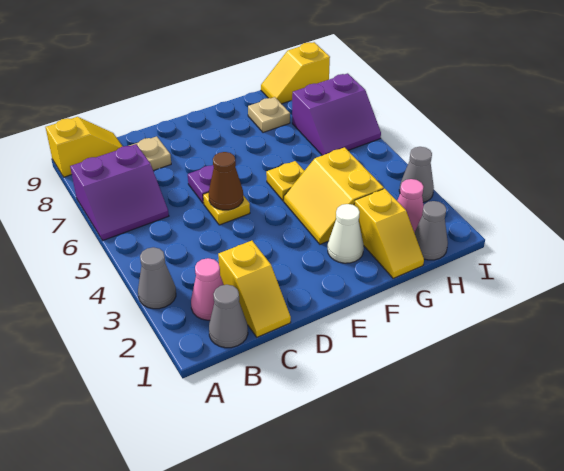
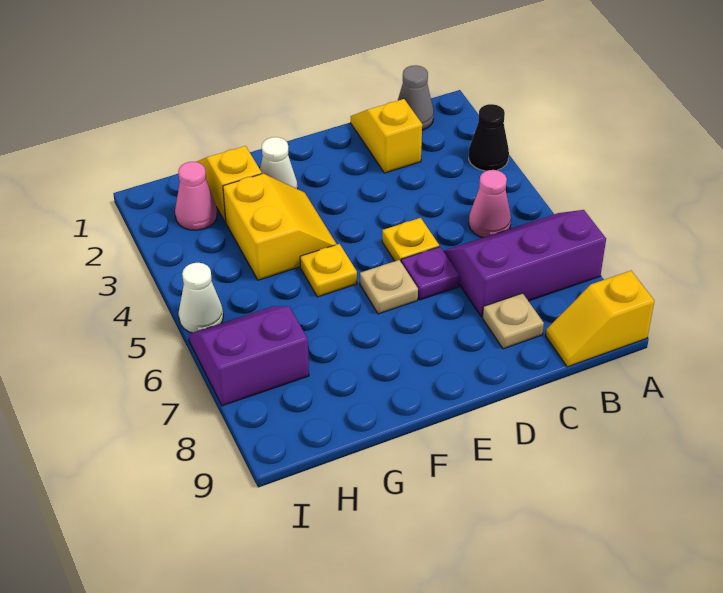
grey 1x1 cone [138,247,176,309] -> black 1x1 cone [469,104,509,171]
purple 2x2 slope [70,144,169,240] -> purple 2x3 slope [444,210,606,317]
pink 1x1 cone [191,258,224,320] -> pink 1x1 cone moved to [469,170,511,238]
brown 1x1 cone [209,152,243,210] -> none
tan 1x1 plate [248,97,290,133] -> tan 1x1 plate moved to [360,260,418,314]
grey 1x1 cone [415,201,448,260] -> none
yellow 1x2 slope [261,42,330,104] -> none
grey 1x1 cone [399,147,434,202] -> none
none -> white 1x1 cone [179,263,223,333]

